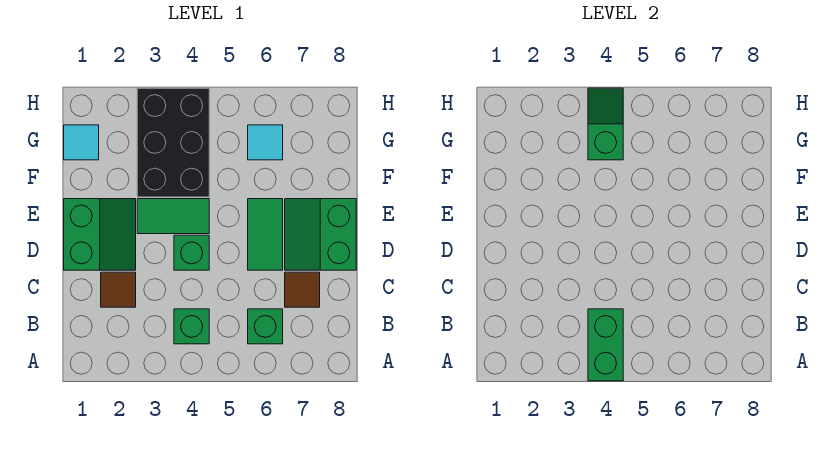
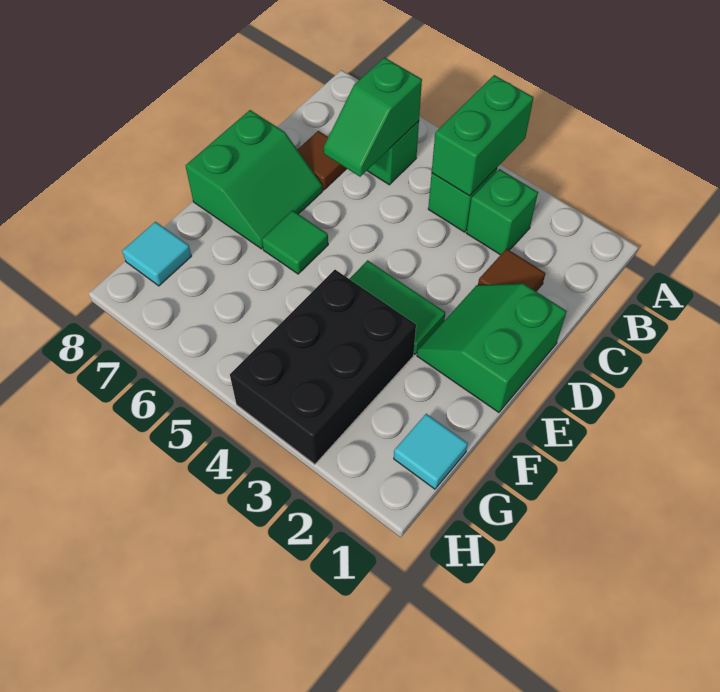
green 1x1 brick [174,235,209,270] -> green 1x1 brick moved to [466,169,538,255]
green 1x2 tile [248,199,283,270] -> green 1x1 tile [262,210,328,274]
green 1x2 slope [588,88,623,160] -> green 1x2 slope moved to [324,58,422,177]
cyan 1x1 tile [248,125,283,160] -> cyan 1x1 tile moved to [122,222,191,286]

